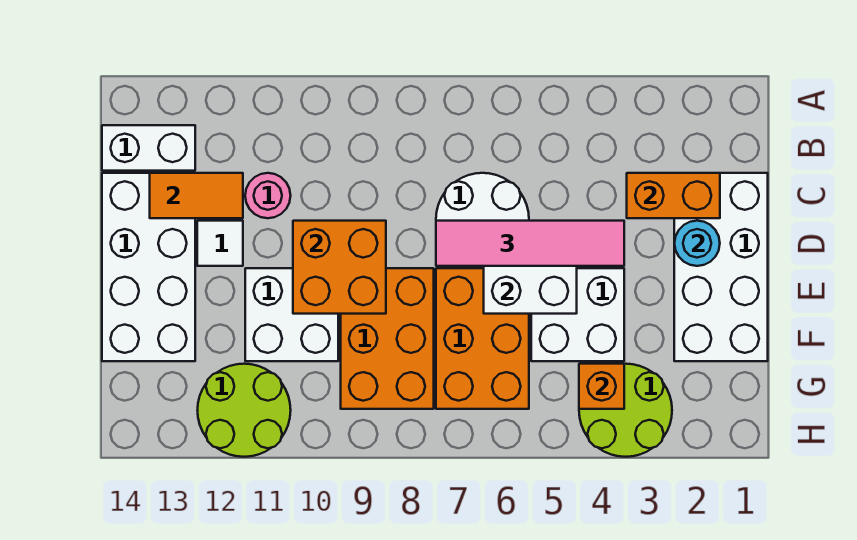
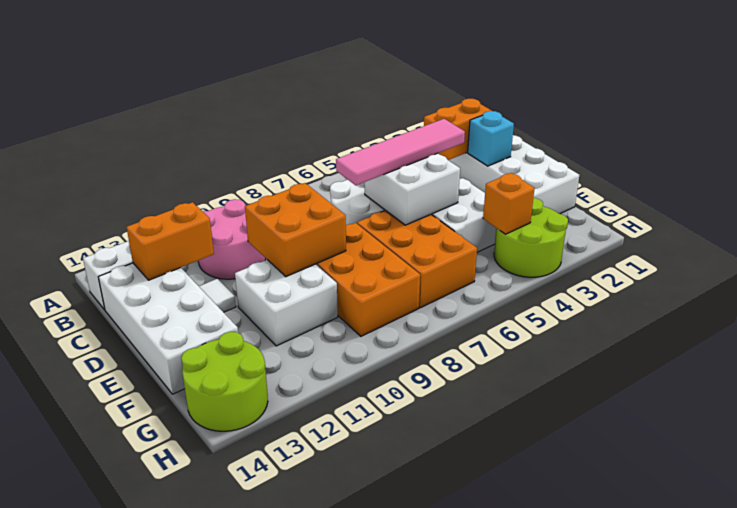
pink 1x1 round brick [245,173,291,218] -> pink 2x2 round brick [198,199,266,279]
orange 1x2 tile [150,173,243,218] -> orange 1x2 brick [127,202,214,280]
cyan 1x1 round brick [675,221,720,266] -> cyan 1x1 brick [468,111,514,166]
lime 2x2 round brick [198,364,291,457] -> lime 2x2 round brick moved to [181,332,268,431]

